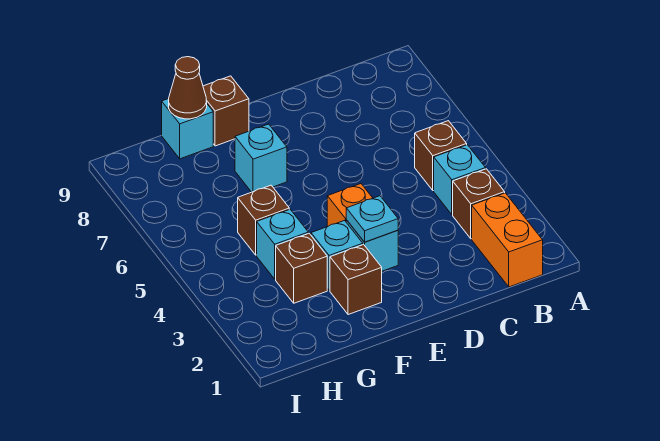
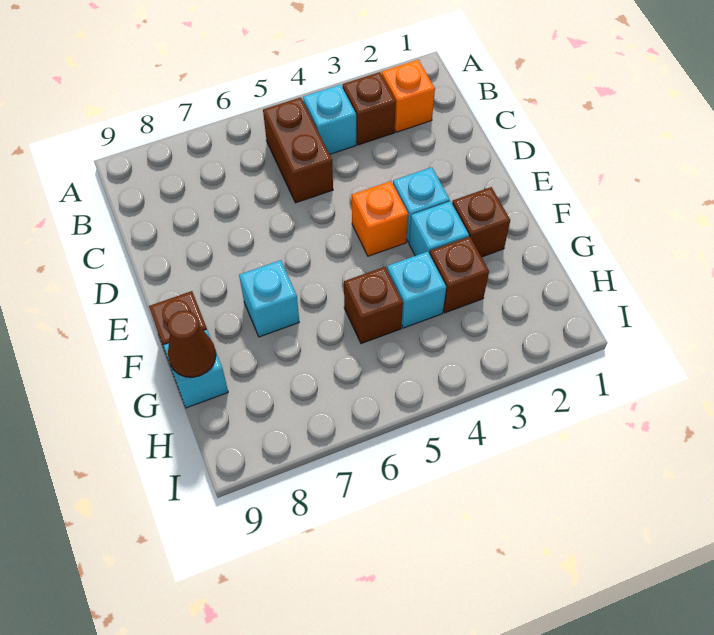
orange 1x2 brick [472,193,543,287] -> orange 1x1 brick [382,60,435,132]
brown 1x1 brick [415,121,467,191] -> brown 1x2 brick [263,97,333,203]
cyan 1x1 plate [346,196,398,242] -> none

